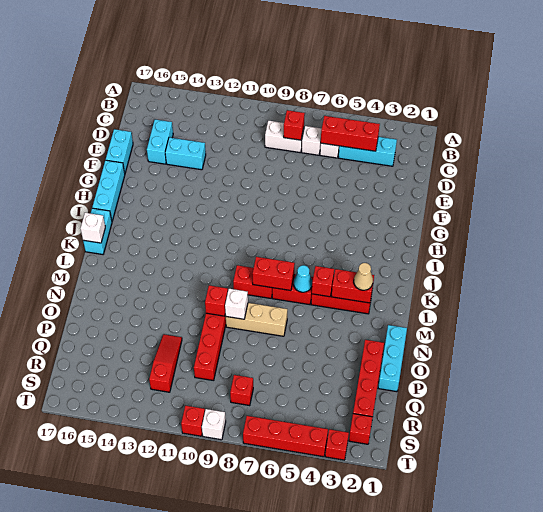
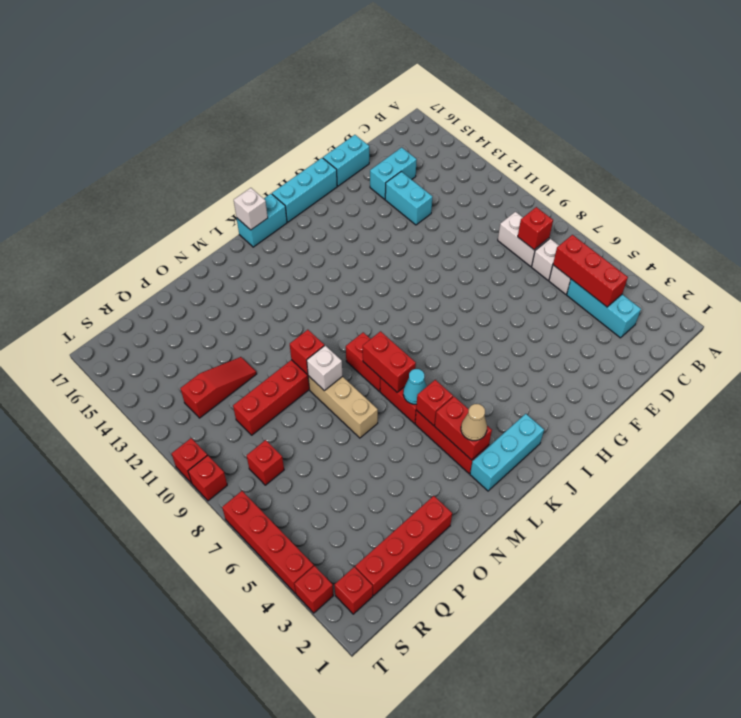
cyan 1x3 brick [378,325,407,392] -> cyan 1x3 brick moved to [470,414,544,491]
white 1x1 brick [202,409,226,440] -> red 1x1 brick [188,455,227,501]

